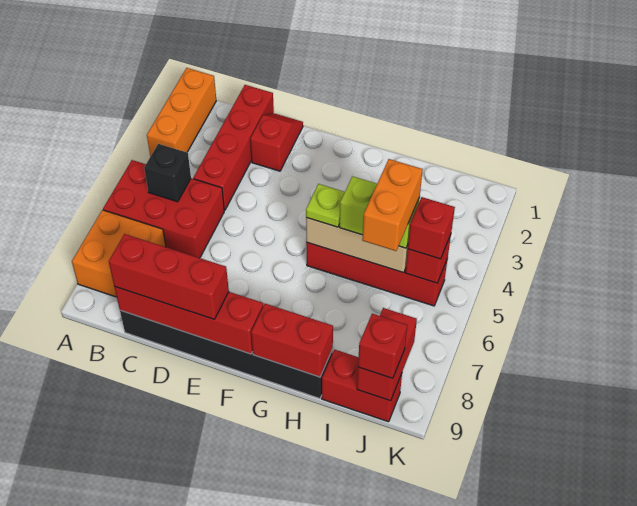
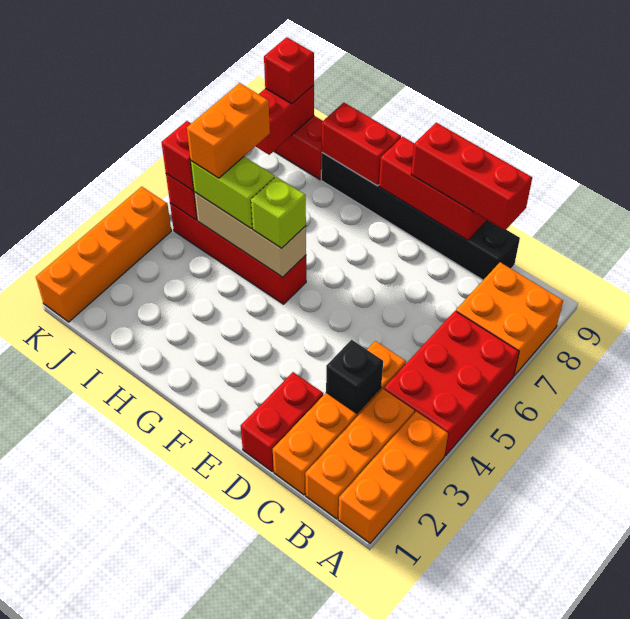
red 2x3 brick [103,160,224,258] -> red 2x3 brick turned to [384,311,519,456]
none -> orange 1x3 brick [305,389,414,519]
black 1x1 brick [144,144,191,202] -> black 1x1 brick moved to [326,340,383,413]
red 1x4 brick [193,85,274,210] -> orange 1x4 brick [273,341,406,495]
red 1x4 brick [115,287,263,354] -> red 1x3 brick [379,137,487,240]
red 1x2 slope [250,114,303,171] -> red 1x2 brick [241,372,323,471]
lime 1x1 plate [306,184,345,227] -> lime 1x1 brick [251,177,306,248]
none -> orange 1x4 brick [36,187,171,322]

